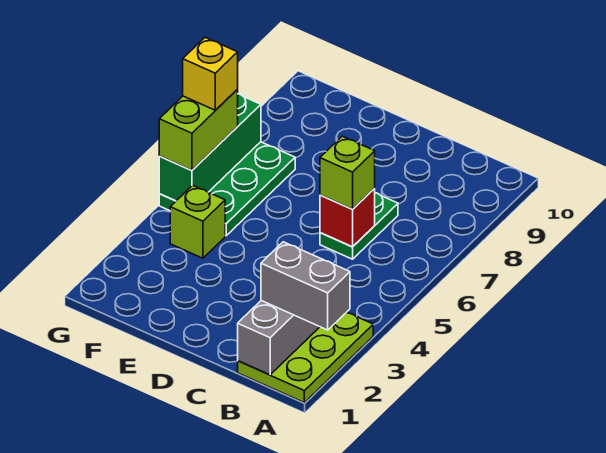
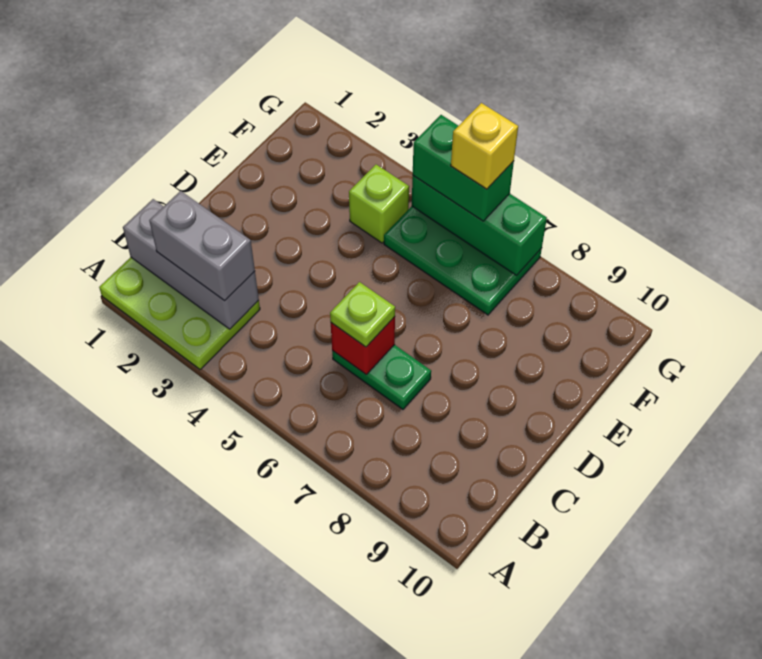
grey 1x2 brick [261,242,350,330] -> grey 1x2 brick turned to [149,191,255,301]
lime 1x1 brick [320,136,375,209] -> lime 1x1 plate [330,282,395,347]
lime 1x2 brick [159,90,238,170] -> green 1x2 brick [413,115,514,221]

